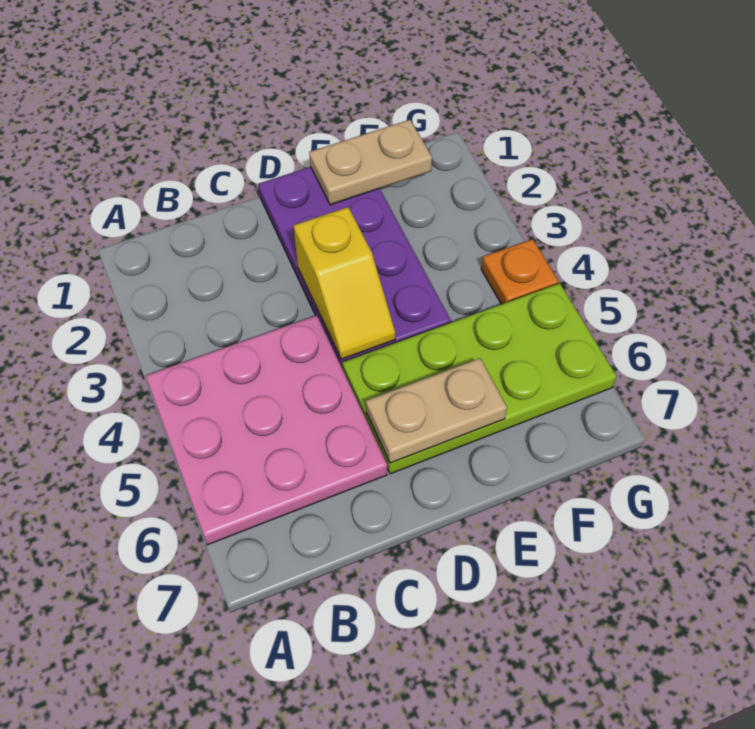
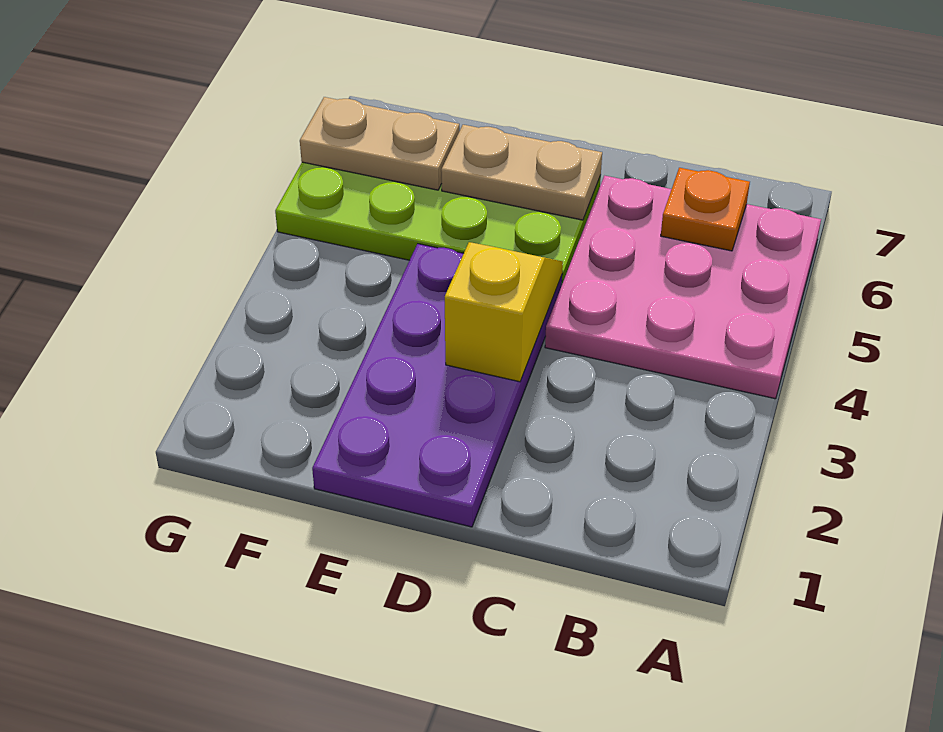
tan 1x2 plate [309,120,432,205] -> tan 1x2 plate moved to [300,97,459,190]
orange 1x1 plate [481,239,559,304] -> orange 1x1 plate moved to [661,168,750,251]

